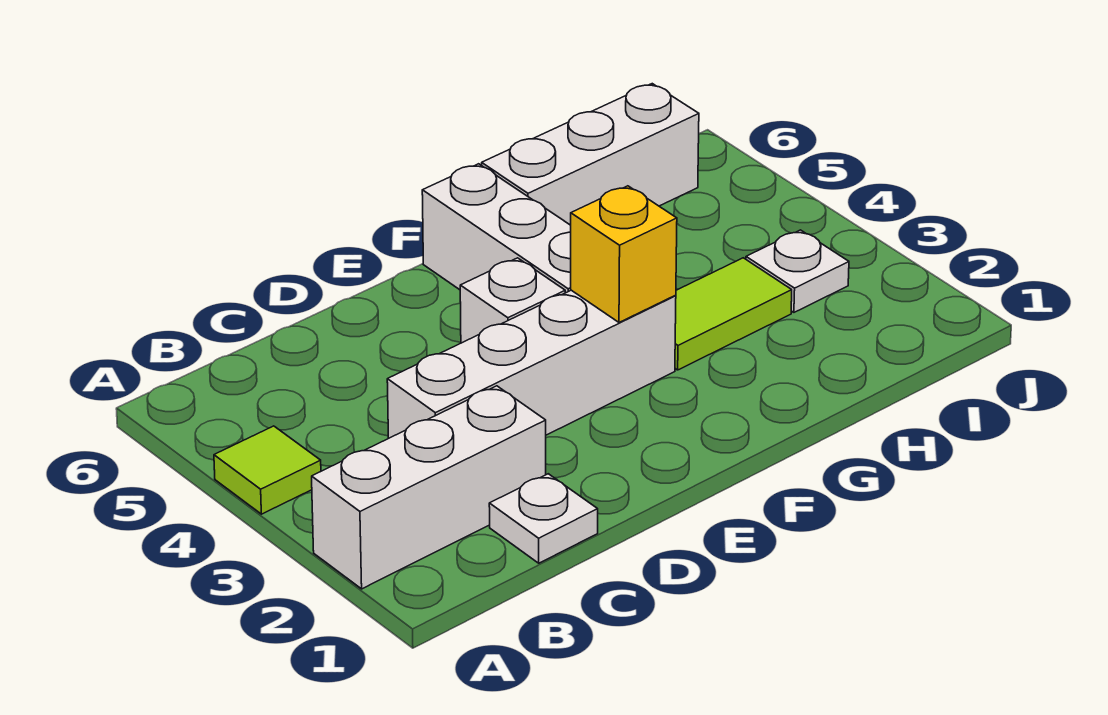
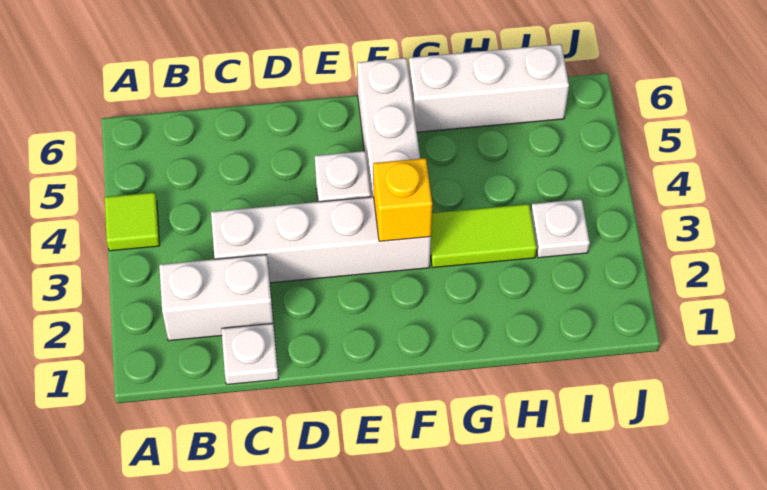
white 1x3 brick [312,386,546,589] -> white 1x2 brick [159,255,274,341]

